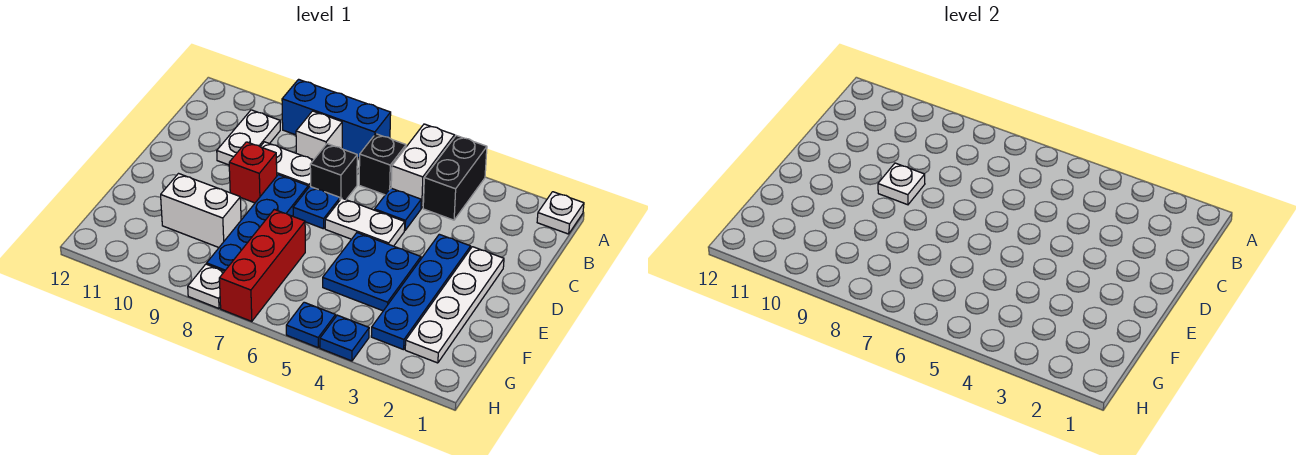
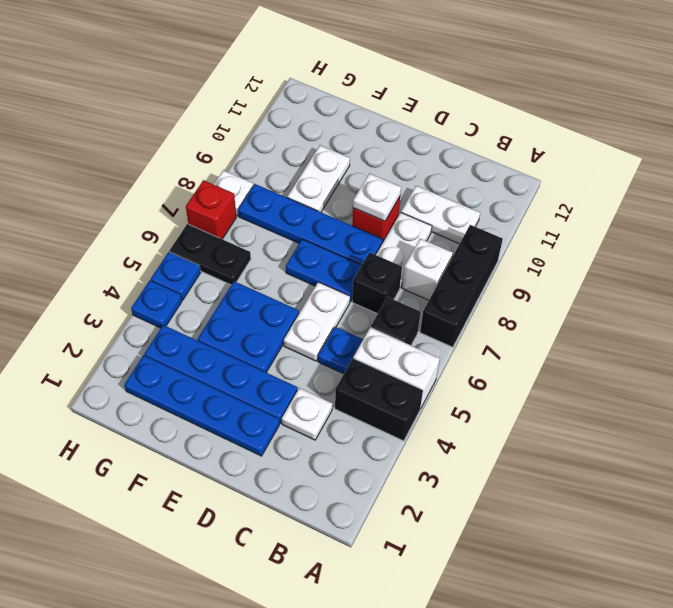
white 1x1 plate [537,192,584,234] -> white 1x1 plate moved to [282,388,333,440]
blue 1x3 brick [282,79,391,158] -> black 1x3 brick [420,225,503,347]
white 1x4 plate [405,247,504,363] -> blue 1x4 plate [124,355,279,456]
blue 1x1 plate [293,186,340,229] -> blue 1x2 plate [286,239,362,302]
red 1x3 brick [219,210,305,321] -> red 1x1 brick [186,180,236,239]
white 1x2 brick [161,174,241,247] -> white 1x2 plate [287,145,350,212]
none -> black 1x2 plate [170,224,251,285]

